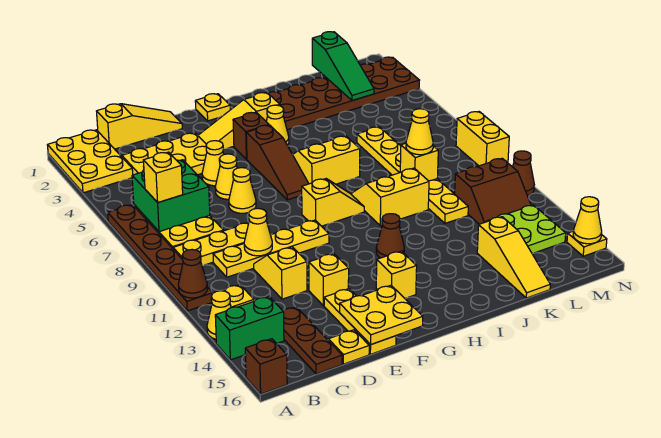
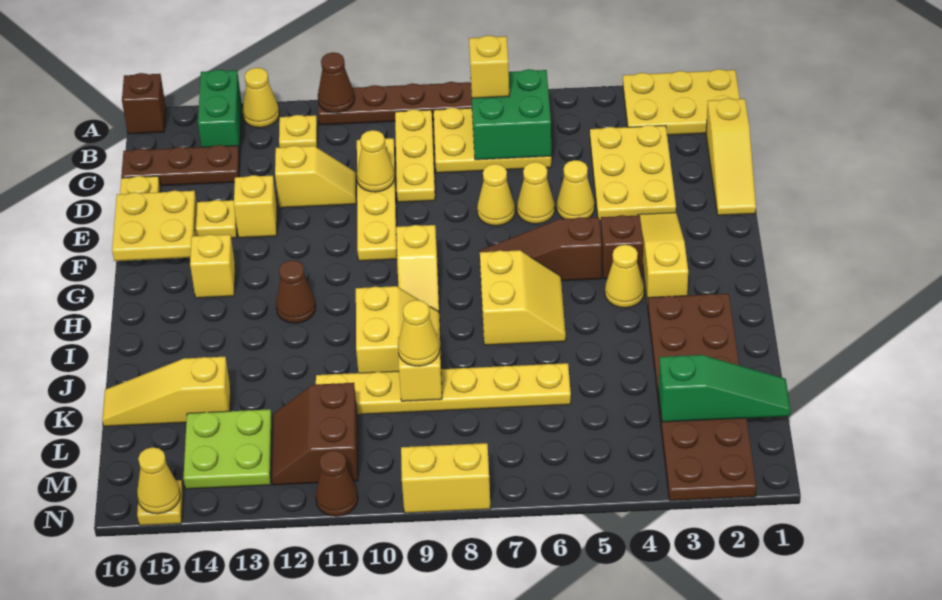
yellow 1x1 plate [195,94,230,121] -> none
green 1x3 slope [312,32,374,101] -> green 1x3 slope turned to [659,355,791,422]

